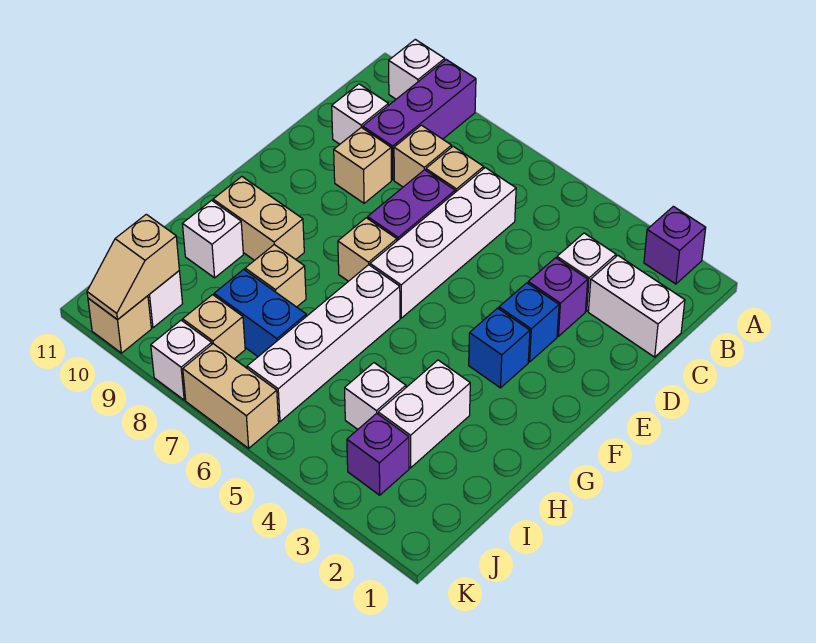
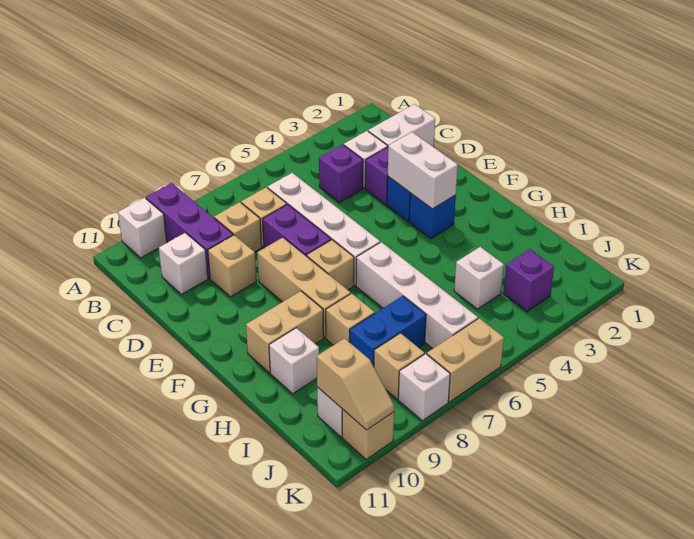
purple 1x1 brick [644,206,706,284] -> purple 1x1 brick moved to [319,145,363,202]
none -> tan 1x3 brick [257,237,351,338]
white 1x2 brick [378,360,470,468] -> white 1x2 brick moved to [388,132,458,209]

